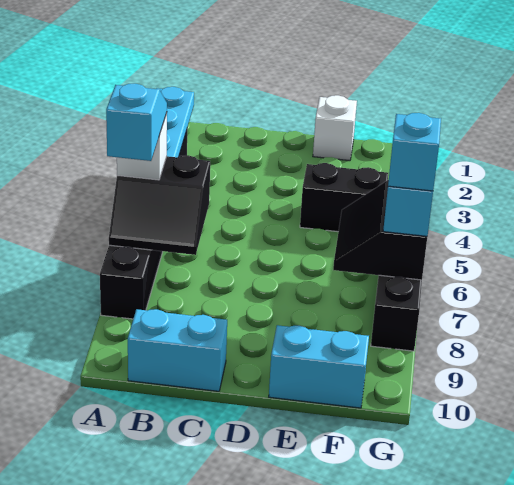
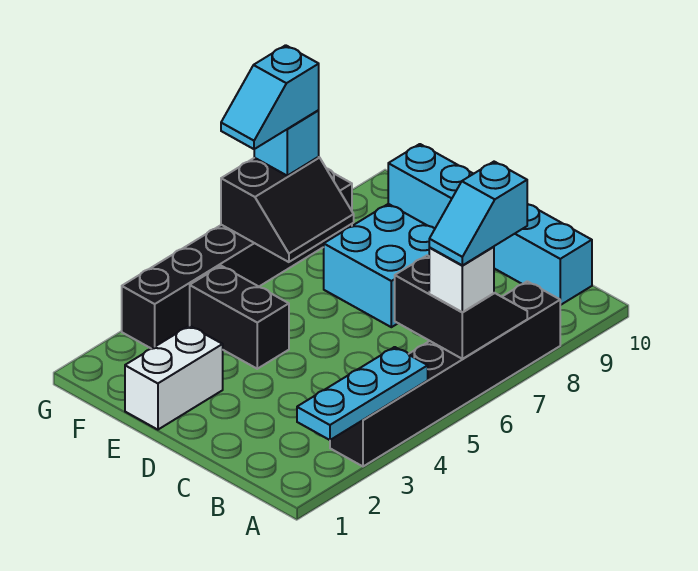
none -> cyan 2x2 brick [324,204,435,327]
white 1x1 brick [313,95,357,161] -> white 1x2 brick [125,326,223,430]

